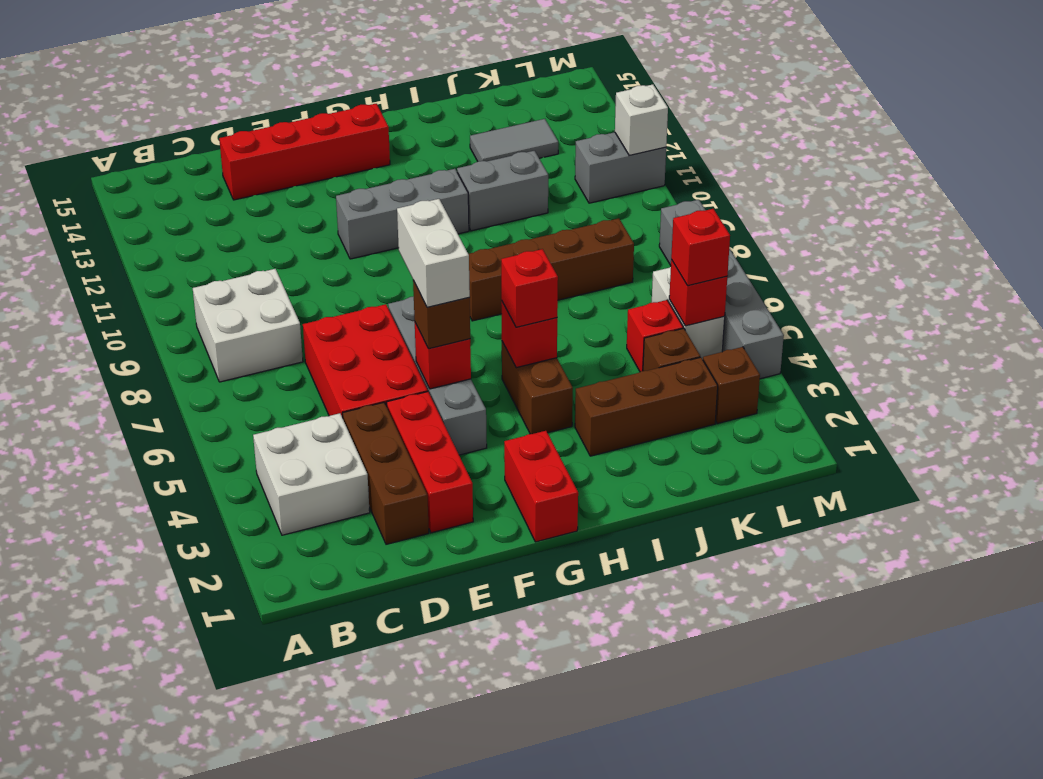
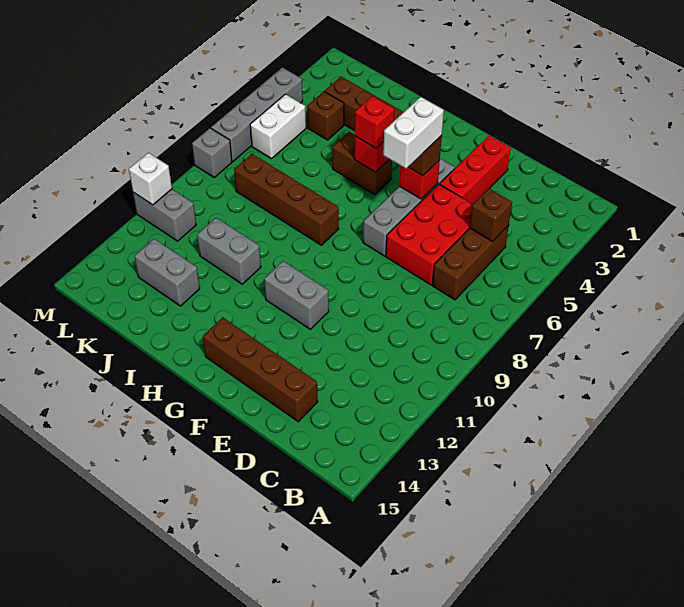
white 2x2 brick [253,413,370,535] -> none
white 2x2 brick [193,269,303,382] -> none
brown 1x3 brick [342,403,429,544] -> brown 1x3 brick moved to [432,225,509,300]
red 1x4 brick [219,104,390,200] -> brown 1x4 brick [203,317,318,422]
grey 1x3 brick [336,169,469,259] -> grey 1x2 brick [264,261,329,329]
red 1x2 brick [504,431,578,542] -> none
brown 1x2 brick [502,342,573,434] -> brown 1x2 brick turned to [332,132,392,195]
grey 1x2 tile [470,119,558,161] -> grey 1x2 brick [134,239,200,306]
red 1x1 brick [627,300,683,372] -> none
brown 1x1 brick [703,347,760,424] -> brown 1x1 brick moved to [470,189,512,242]
red 1x1 brick [669,260,727,326] -> none
red 1x1 brick [671,209,730,286] -> none

